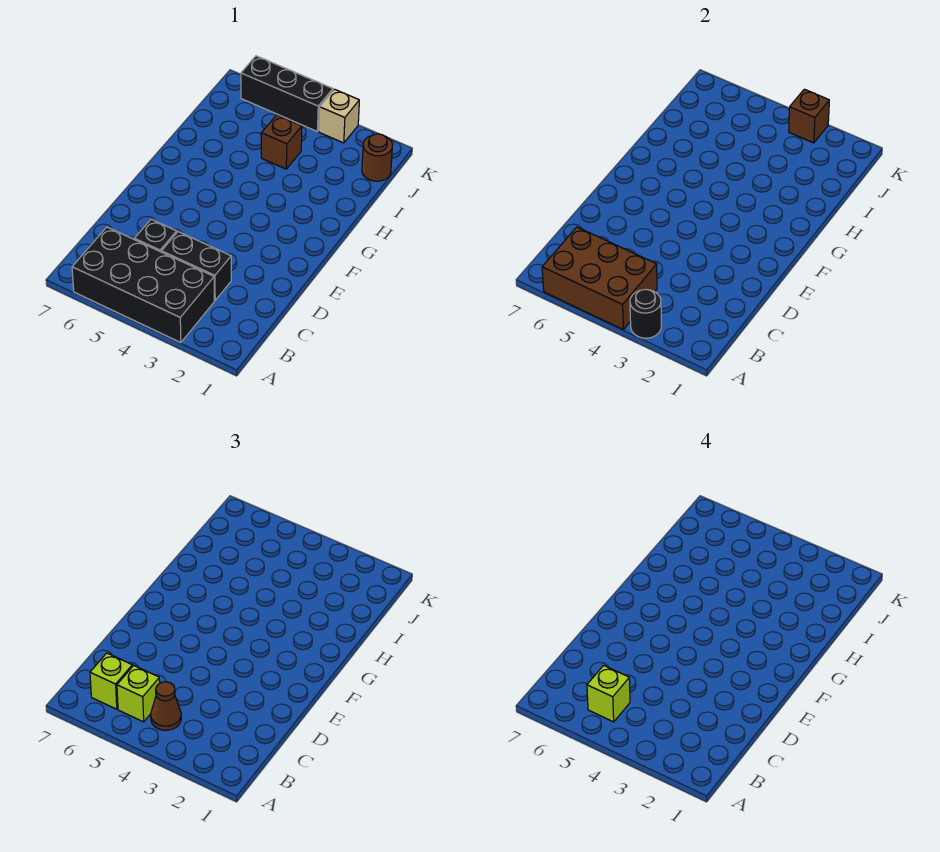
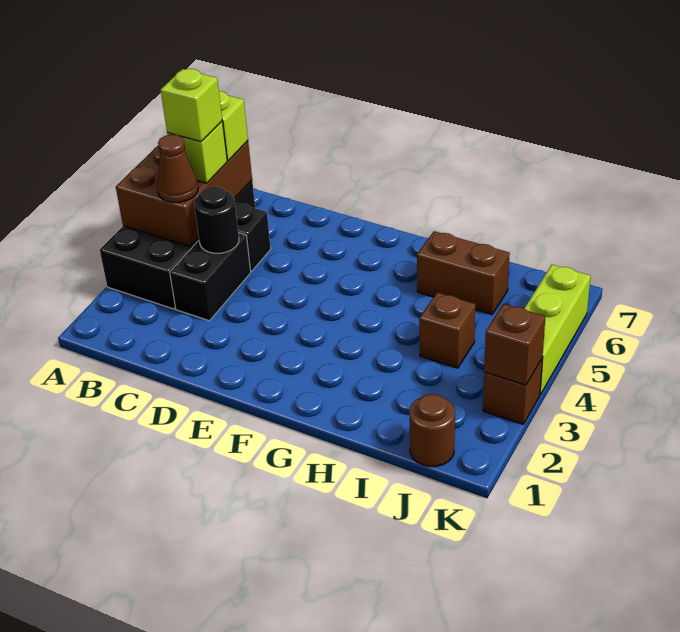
black 1x1 round brick [630,289,661,338] -> black 1x1 round brick moved to [194,187,239,253]
none -> brown 1x2 brick [417,231,510,315]
tan 1x1 brick [319,89,359,143] -> brown 1x1 brick [483,359,542,424]
black 1x3 brick [241,56,333,131] -> lime 1x3 brick [524,265,591,395]

